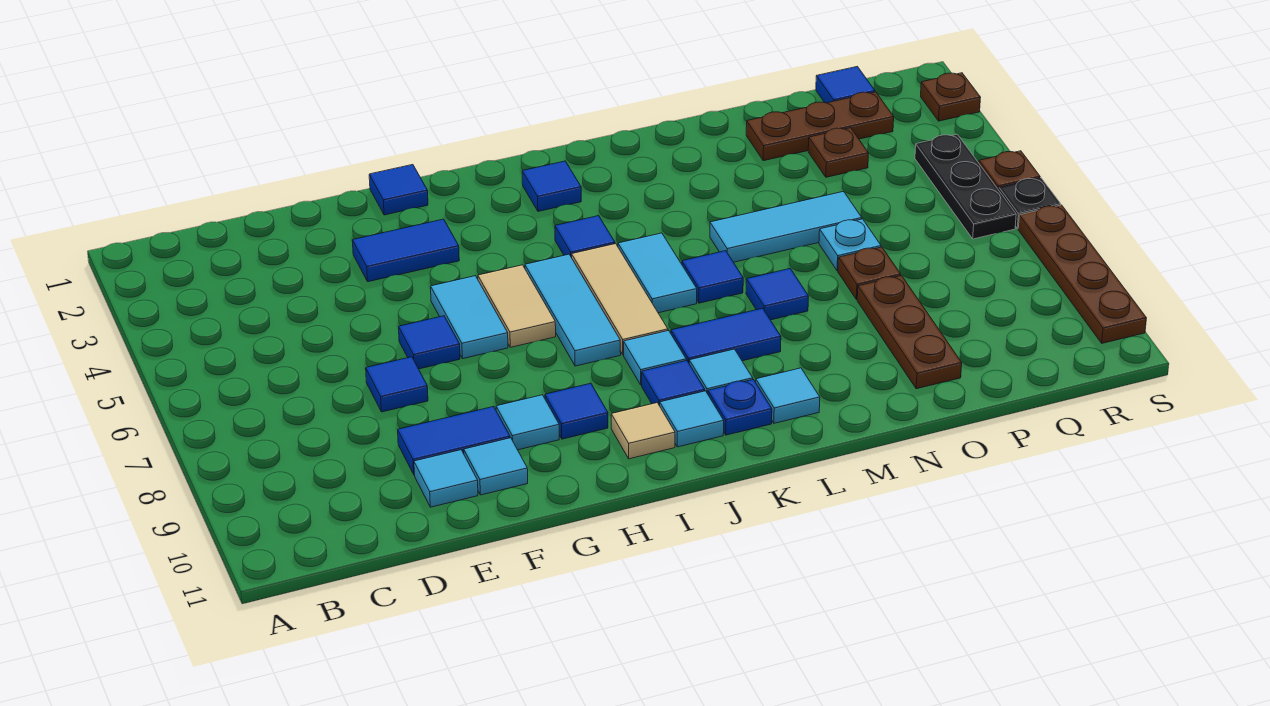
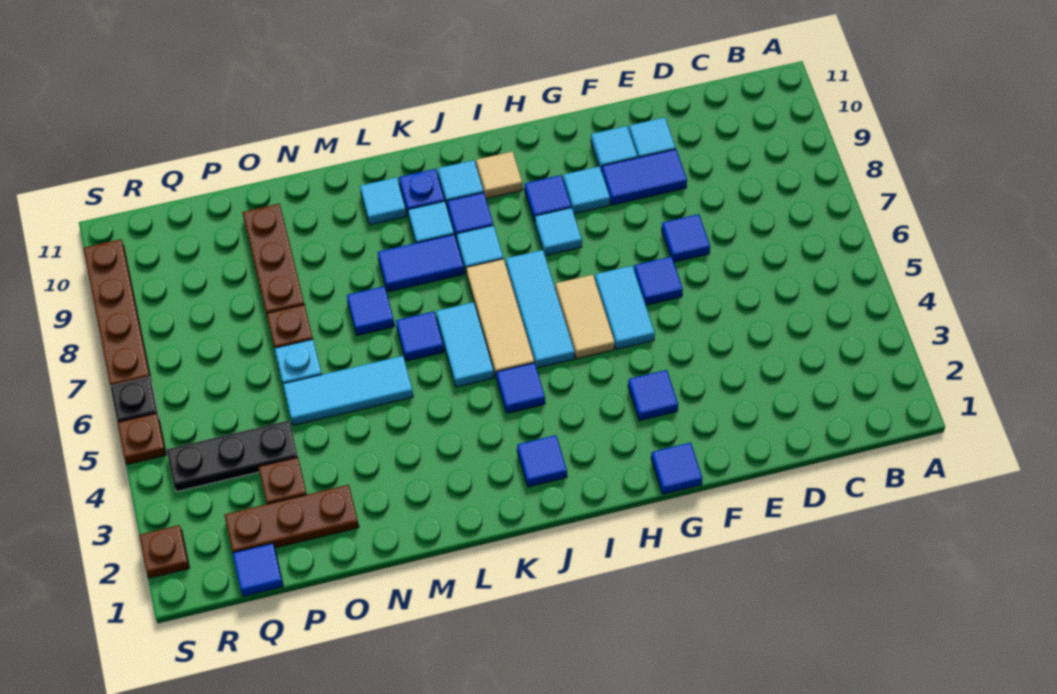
blue 1x2 tile [352,219,459,282] -> blue 1x1 tile [628,370,678,421]
none -> cyan 1x1 tile [535,208,582,256]
black 1x3 plate [915,134,1016,239] -> black 1x3 plate turned to [167,421,298,492]

